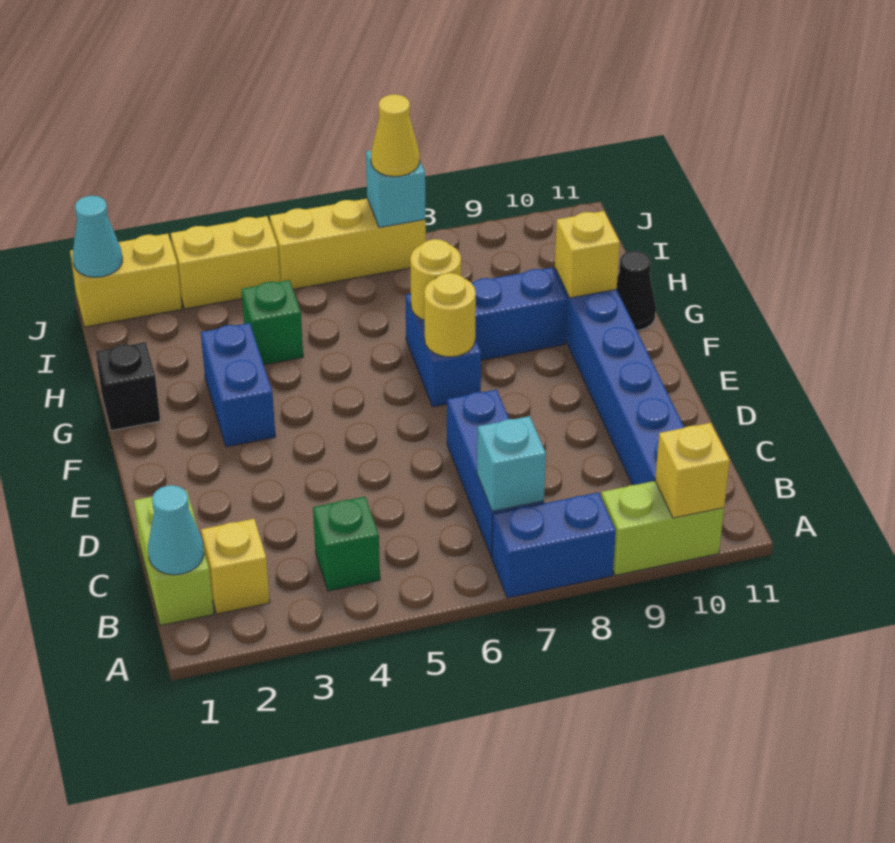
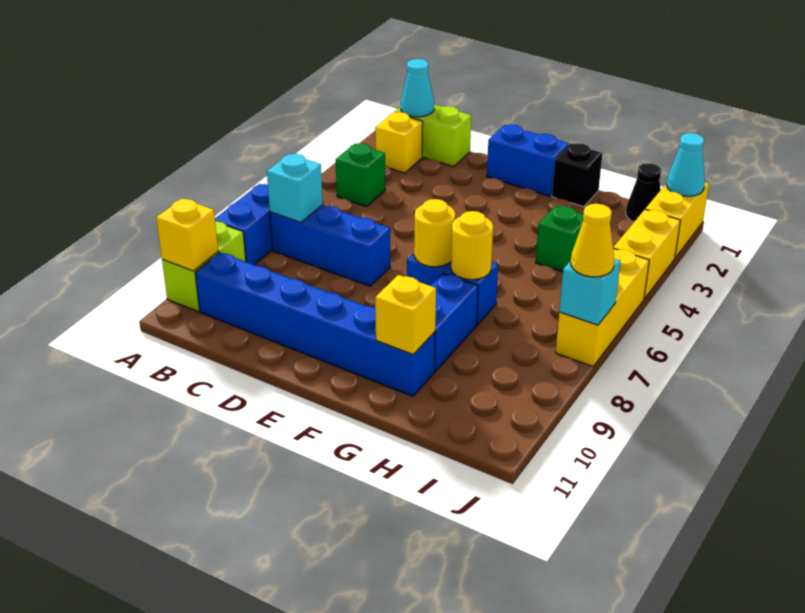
blue 1x2 brick [201,323,276,447] -> blue 1x2 brick moved to [487,124,569,196]
black 1x1 cone [617,251,656,331] -> black 1x1 cone moved to [626,163,661,221]

